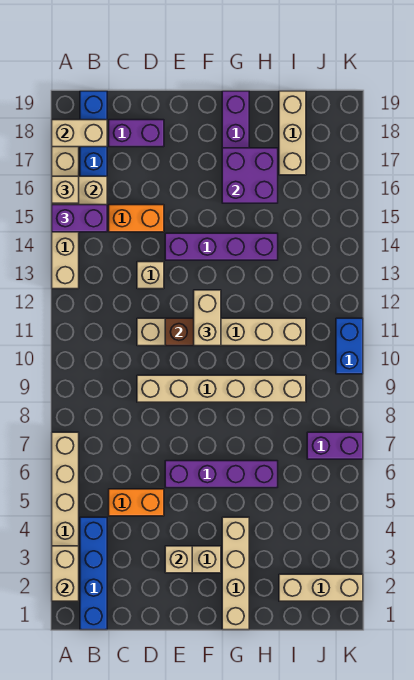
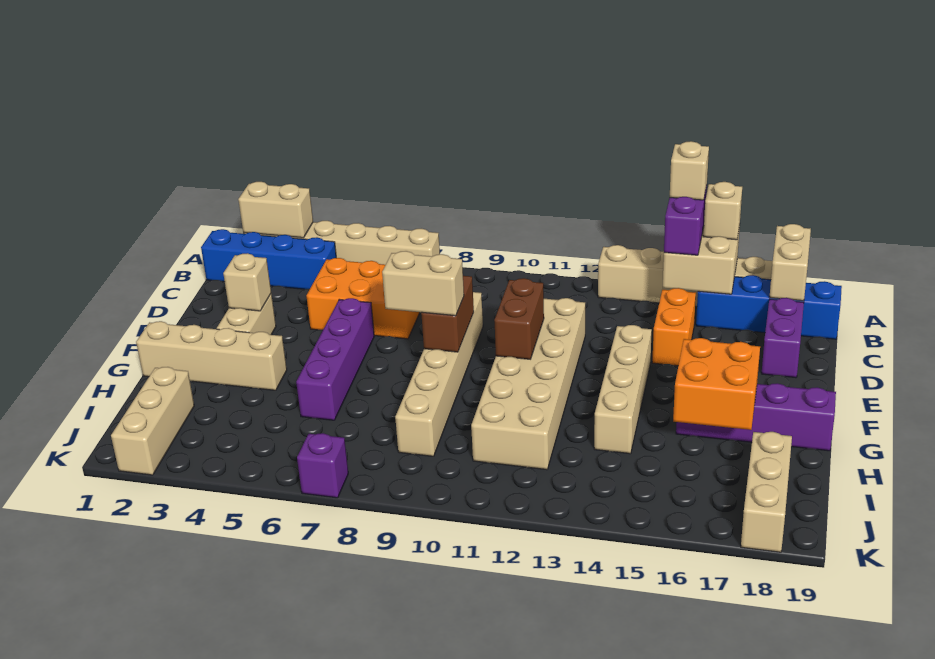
orange 1x2 brick [109,489,164,516] -> orange 2x3 brick [306,258,420,339]
tan 1x6 brick [137,318,306,346] -> tan 2x6 brick [471,298,585,470]
tan 1x1 brick [137,262,164,289] -> tan 1x1 brick moved to [670,141,709,200]
none -> brown 1x2 brick [421,276,474,352]
purple 1x4 brick [165,233,278,260] -> tan 1x4 brick [594,325,652,454]
tan 1x2 brick [194,290,221,346] -> tan 1x2 brick moved to [382,251,464,316]
purple 2x2 brick [222,148,278,203] -> orange 2x2 brick [673,338,760,430]
tan 1x3 brick [279,91,306,175] -> tan 1x3 brick turned to [741,432,792,552]
purple 1x2 brick [307,432,363,459] -> purple 1x1 brick [297,433,348,498]
blue 1x2 brick [336,318,363,374] -> none

